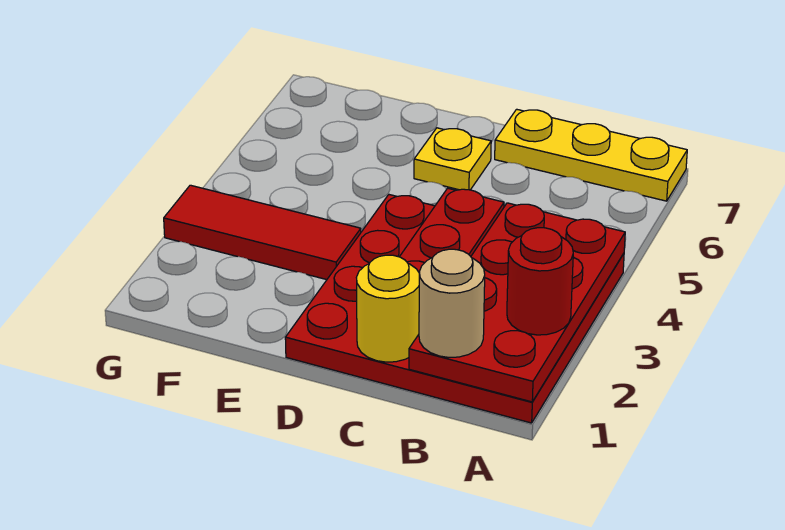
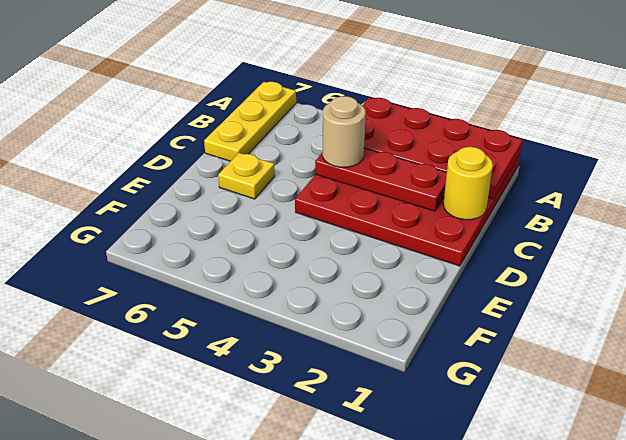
red 1x1 round brick [507,228,573,335] -> none
tan 1x1 round brick [419,249,485,357] -> tan 1x1 round brick moved to [323,96,366,167]
red 1x3 tile [164,185,361,280] -> none

